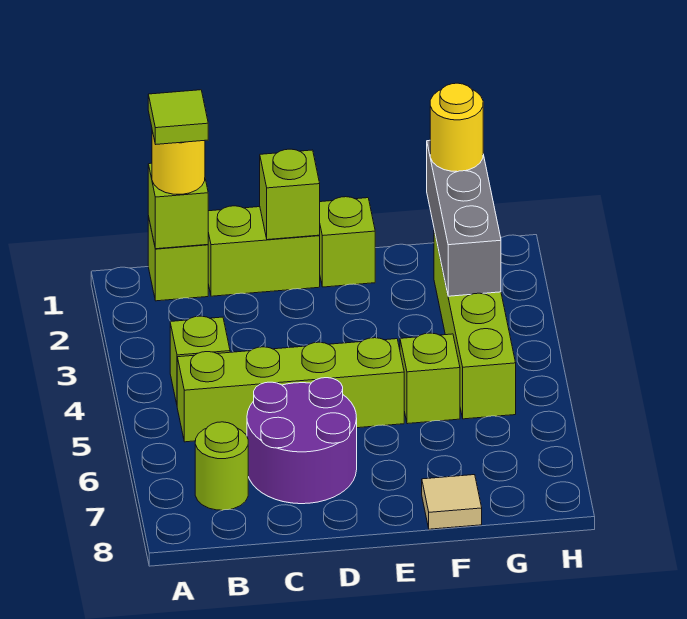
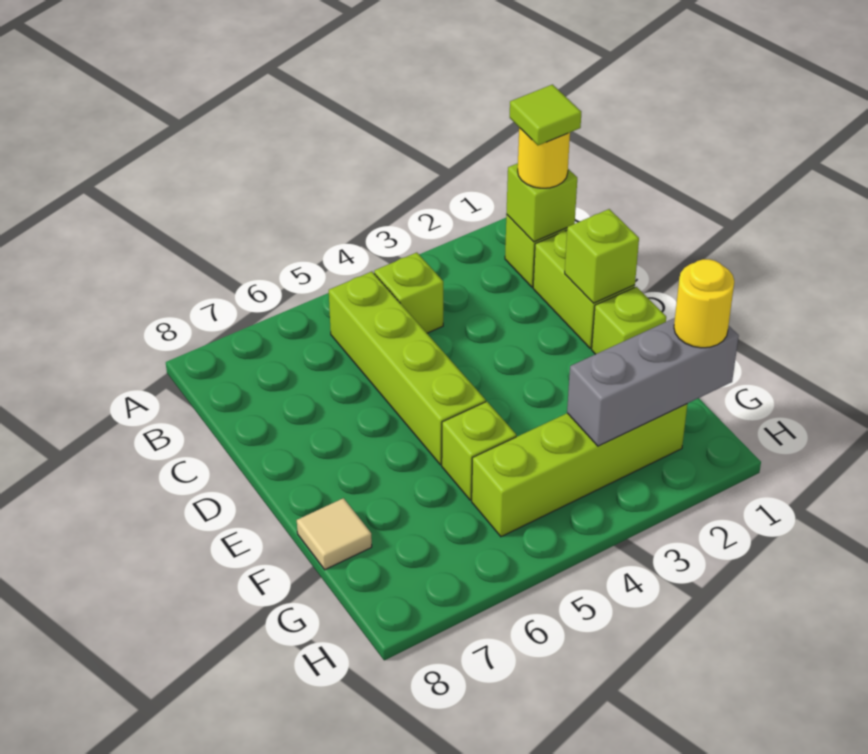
lime 1x1 round brick [195,422,248,510] -> none
purple 2x2 round brick [247,378,357,504] -> none

